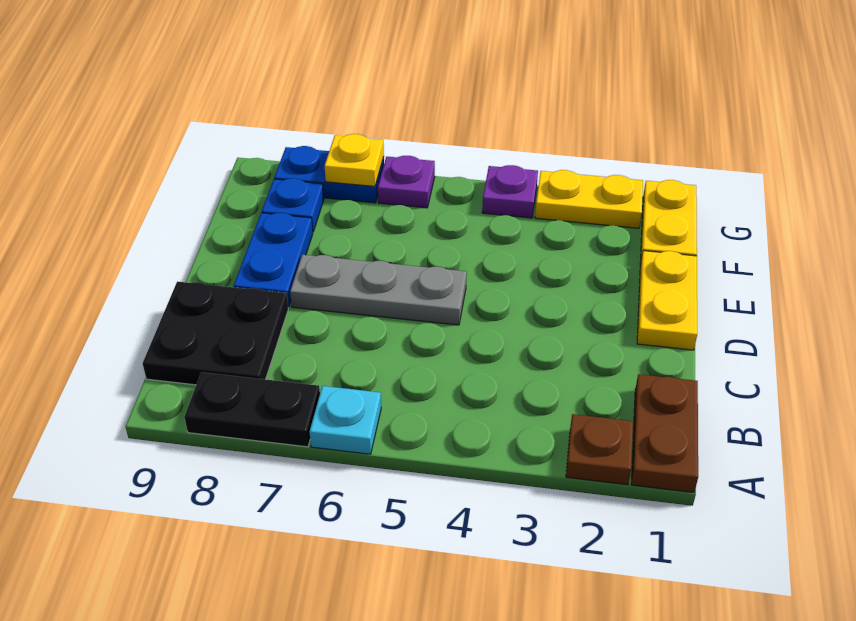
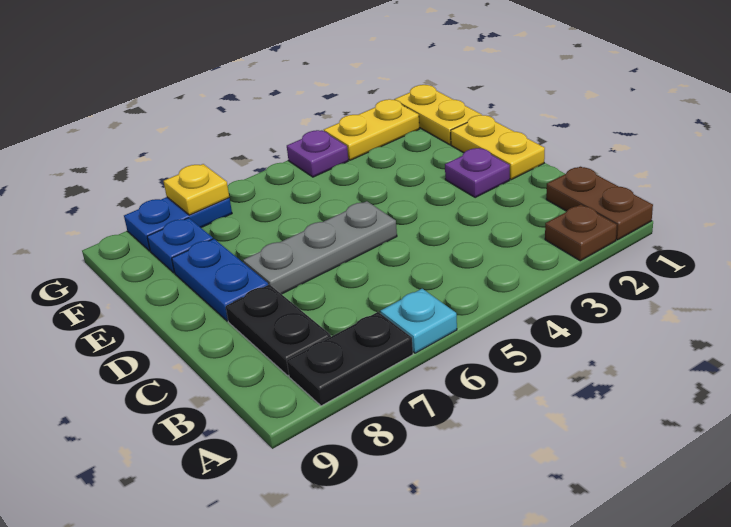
black 2x2 plate [143,282,288,385] -> black 1x2 plate [226,284,331,376]
purple 1x1 plate [378,156,435,208] -> purple 1x1 plate moved to [445,148,510,197]

